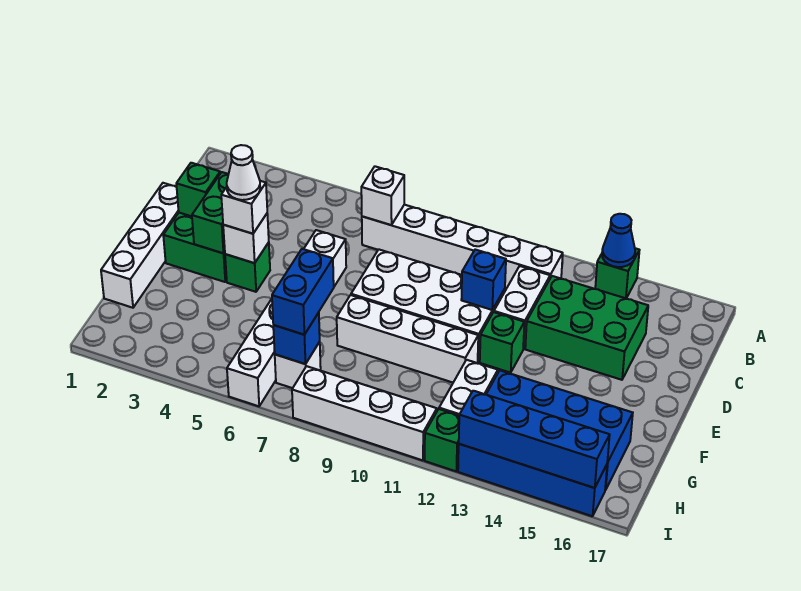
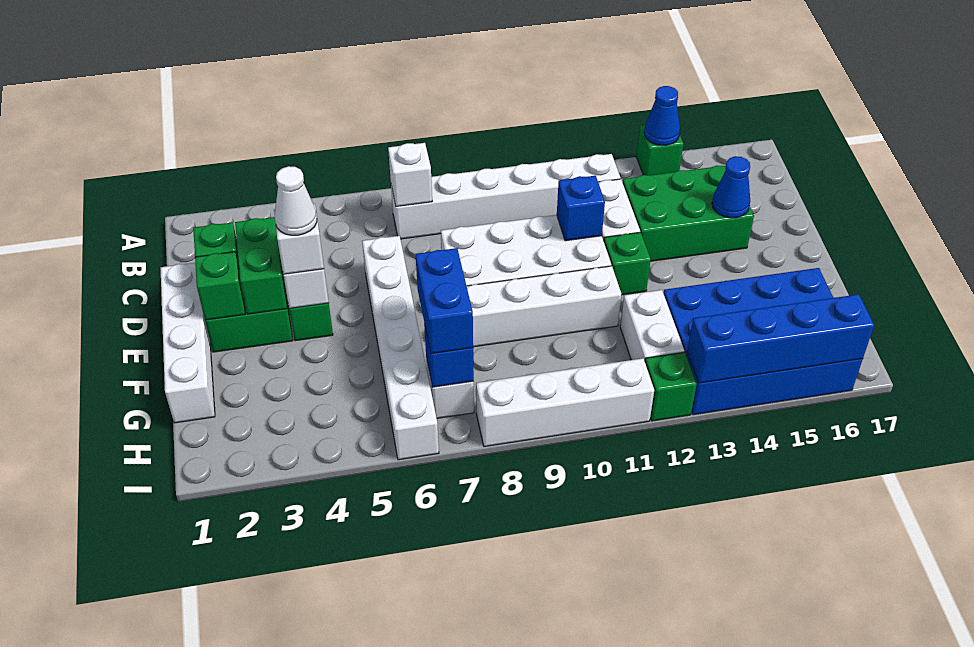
none -> blue 1x1 cone [712,156,750,218]
none -> green 1x1 brick [195,252,245,320]

